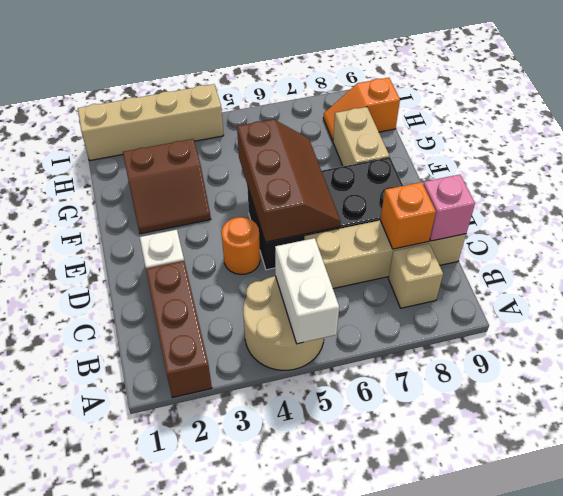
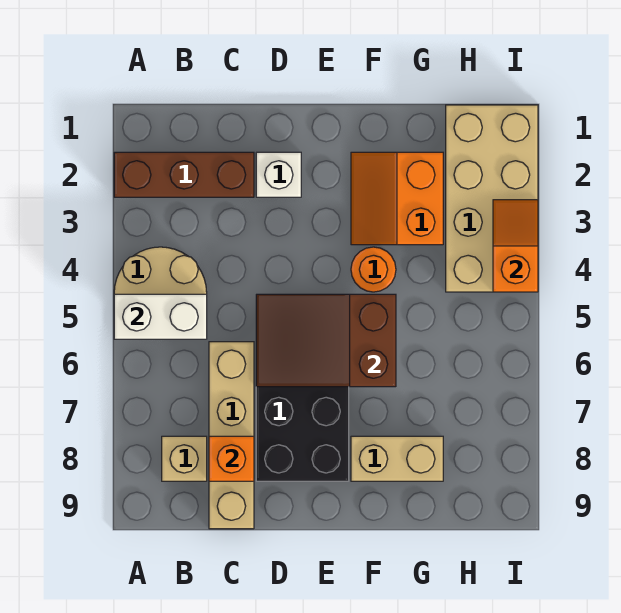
pink 1x1 brick [423,175,475,241] -> none
orange 1x1 round brick [221,217,260,274] -> orange 1x1 round brick moved to [351,247,396,292]
brown 2x3 slope [237,119,341,242] -> brown 2x3 slope turned to [256,294,396,387]
brown 2x2 slope [123,139,211,234] -> orange 2x2 slope [351,152,443,245]
orange 1x2 slope [323,78,400,141] -> orange 1x2 slope moved to [493,200,538,292]
tan 1x4 brick [78,84,224,161] -> tan 2x4 brick [446,105,538,292]

